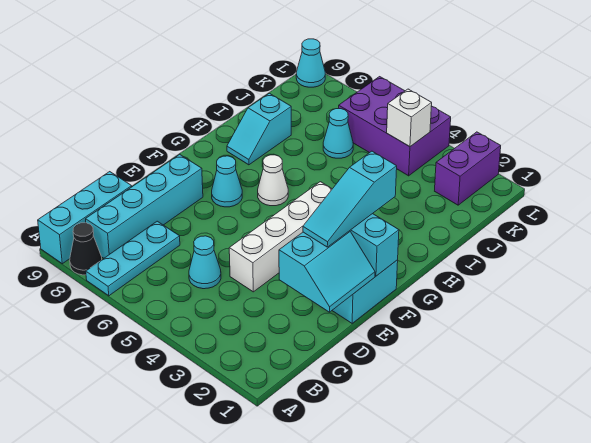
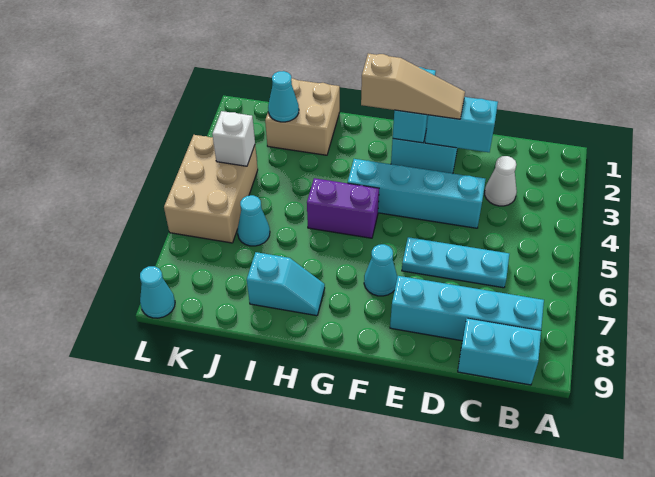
cyan 1x3 plate [86,221,180,296] -> cyan 1x3 plate moved to [402,237,509,288]
black 1x1 cone [70,223,102,275] -> none
cyan 1x3 brick [38,172,132,264] -> cyan 1x2 brick [458,318,541,385]
cyan 1x1 cone [189,236,221,289] -> cyan 1x1 cone moved to [268,71,299,122]
white 1x4 brick [229,182,332,292] -> cyan 1x4 brick [348,159,486,228]
cyan 1x3 slope [303,151,397,247] -> tan 1x3 slope [361,53,465,119]
white 1x1 cone [258,155,288,206] -> white 1x1 cone moved to [485,156,517,206]
none -> tan 2x2 brick [265,78,340,155]
purple 1x2 brick [435,132,501,205] -> purple 1x2 brick moved to [307,178,379,238]
purple 2x3 brick [339,77,451,176] -> tan 2x3 brick [164,135,258,243]

